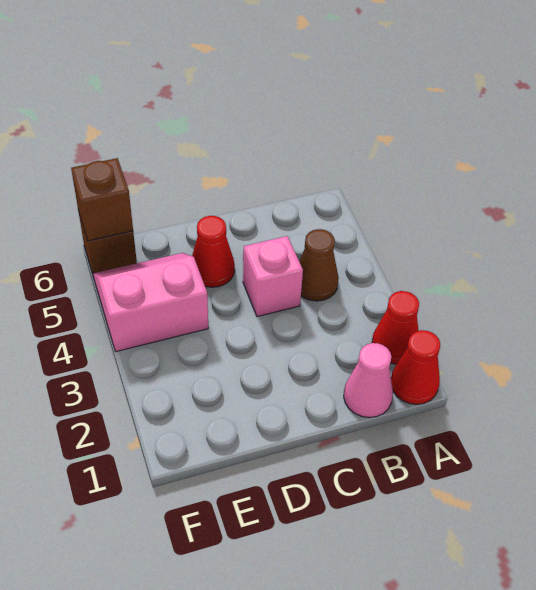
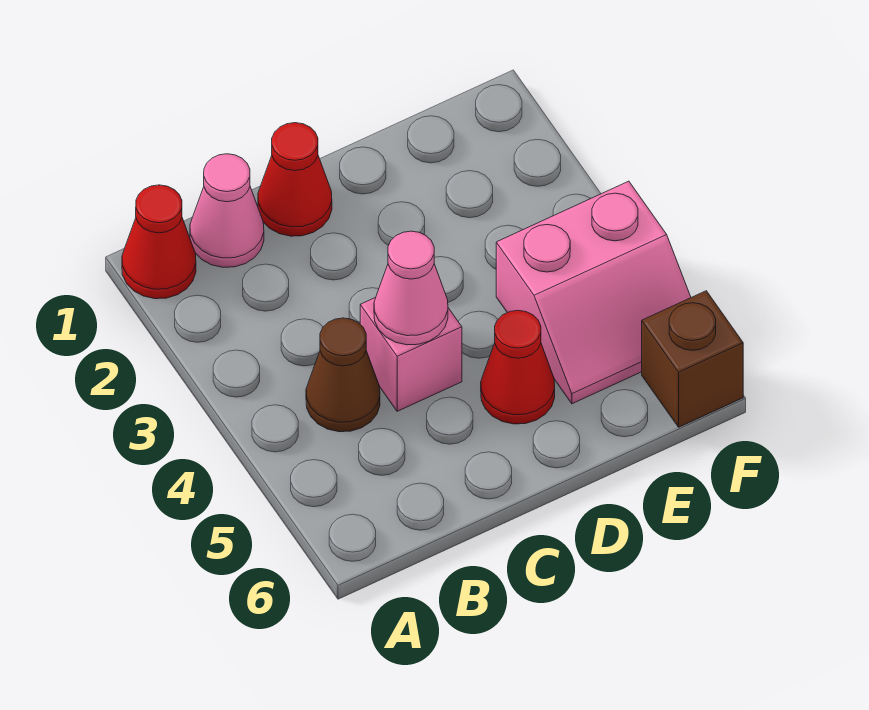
red 1x1 cone [372,291,419,364] -> red 1x1 cone moved to [258,123,332,236]
none -> pink 1x1 cone [374,231,448,345]
brown 1x1 brick [71,158,133,241] -> none

